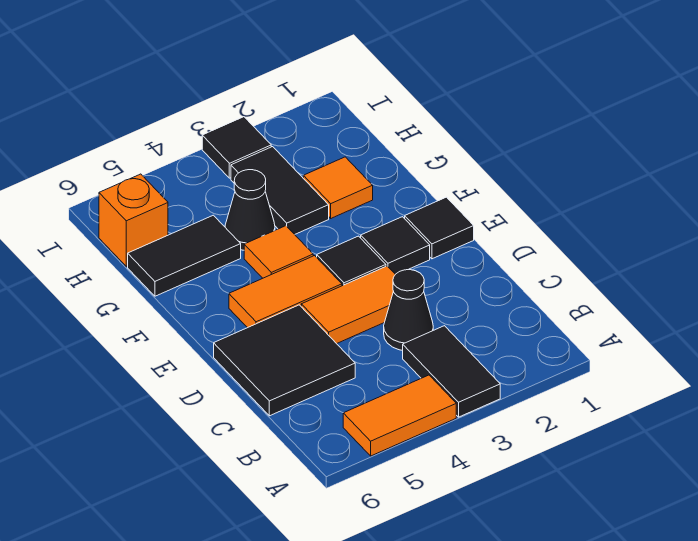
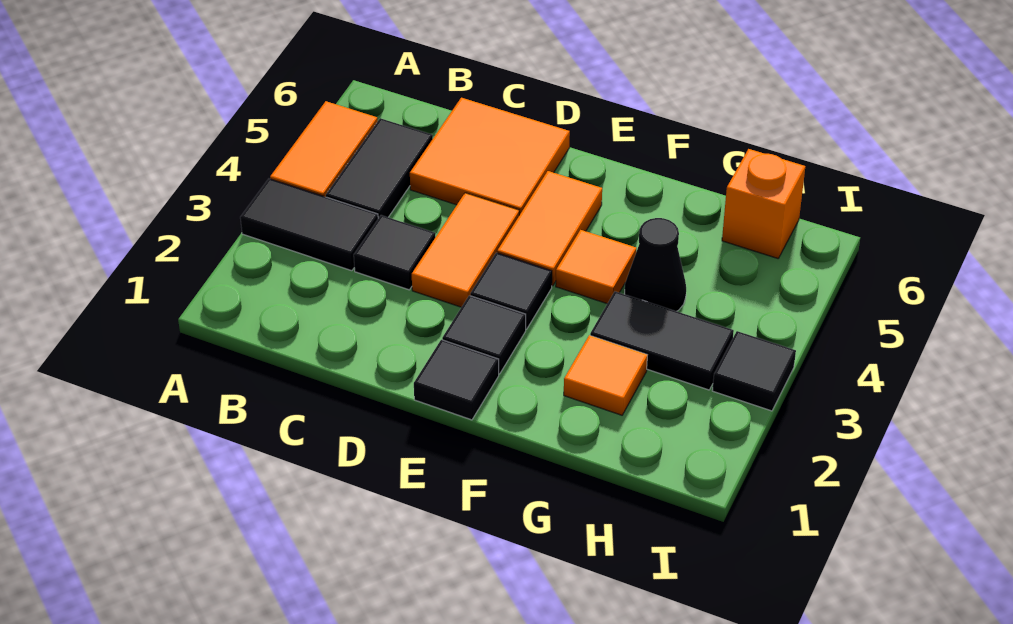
black 1x1 cone [384,270,433,350] -> black 1x1 tile [354,215,435,290]
black 2x2 tile [214,305,355,416] -> orange 2x2 tile [410,98,570,215]
black 1x2 tile [128,215,241,296] -> black 1x2 tile moved to [326,118,433,218]

